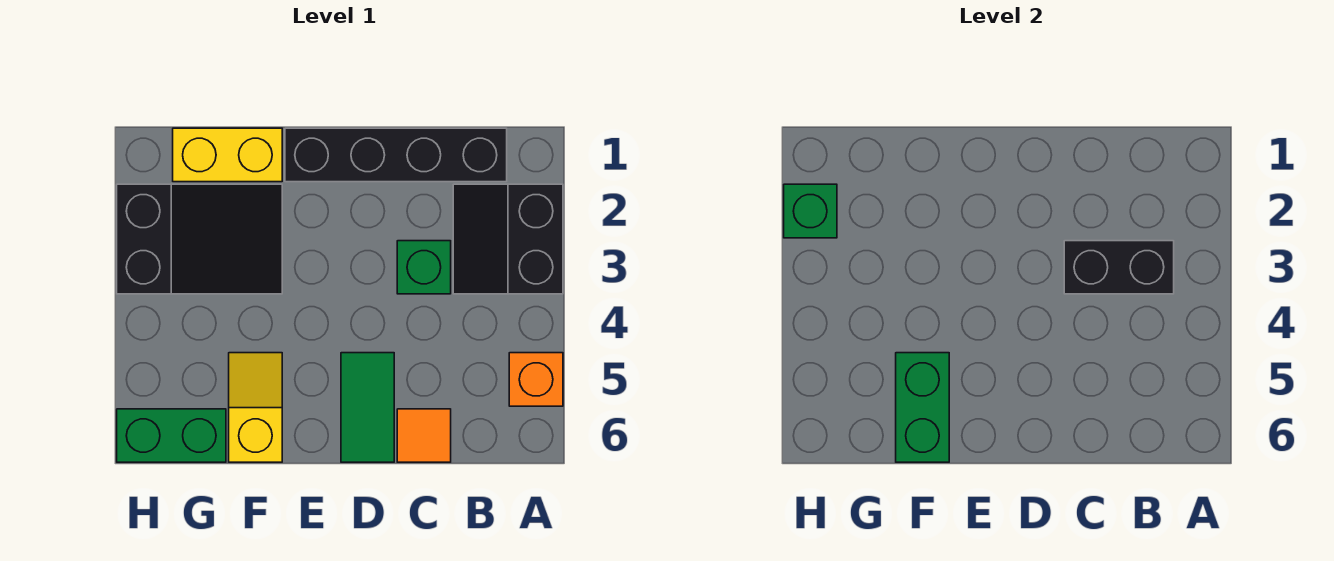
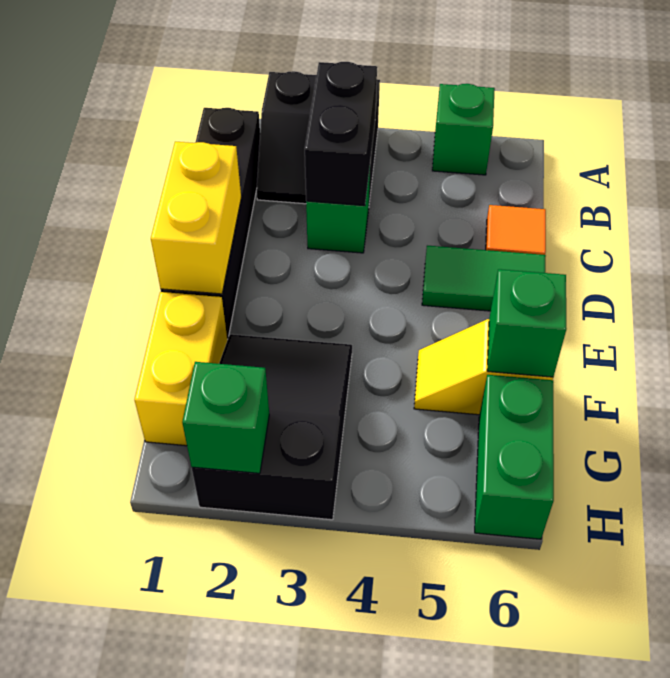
orange 1x1 brick [509,353,563,406] -> green 1x1 brick [432,84,495,175]
none -> yellow 1x2 brick [151,142,241,294]
green 1x2 brick [896,353,949,462] -> green 1x1 brick [487,269,567,377]

